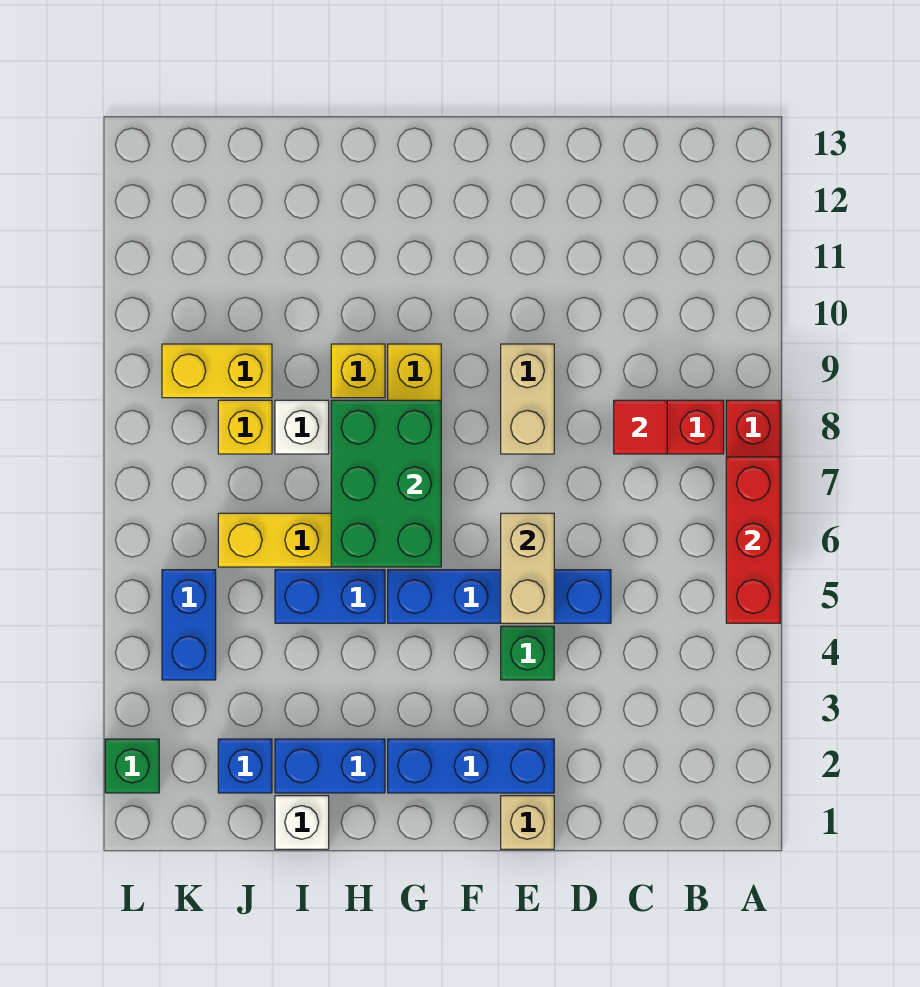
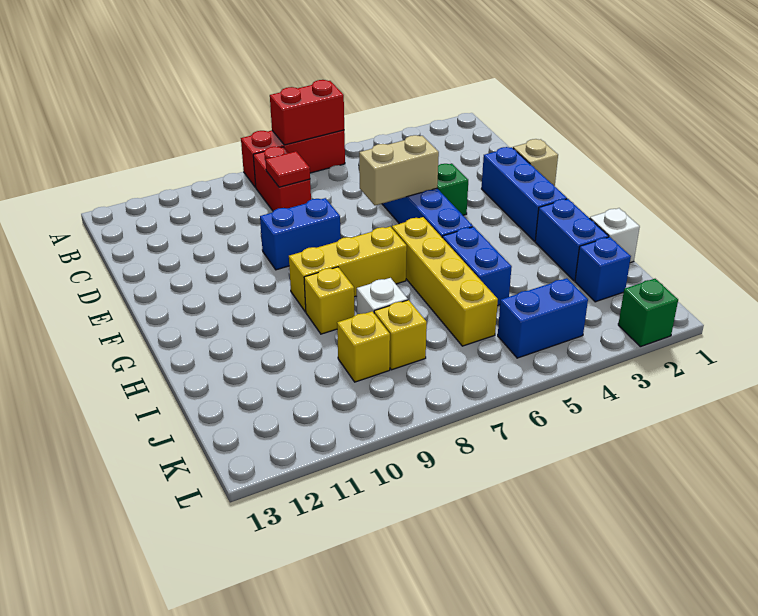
red 1x3 brick [726,457,780,623] -> red 1x2 brick [270,80,344,145]
tan 1x2 brick [501,344,554,454] -> blue 1x2 brick [260,198,341,270]
green 2x3 brick [331,400,441,567] -> none
yellow 1x2 brick [162,344,272,398] -> yellow 1x1 brick [337,311,390,382]

